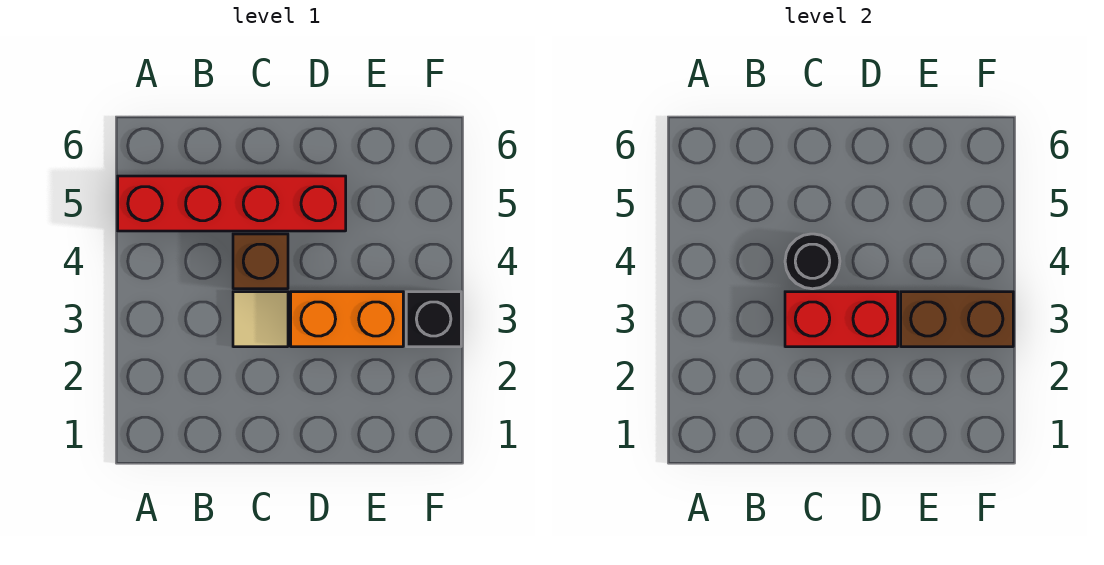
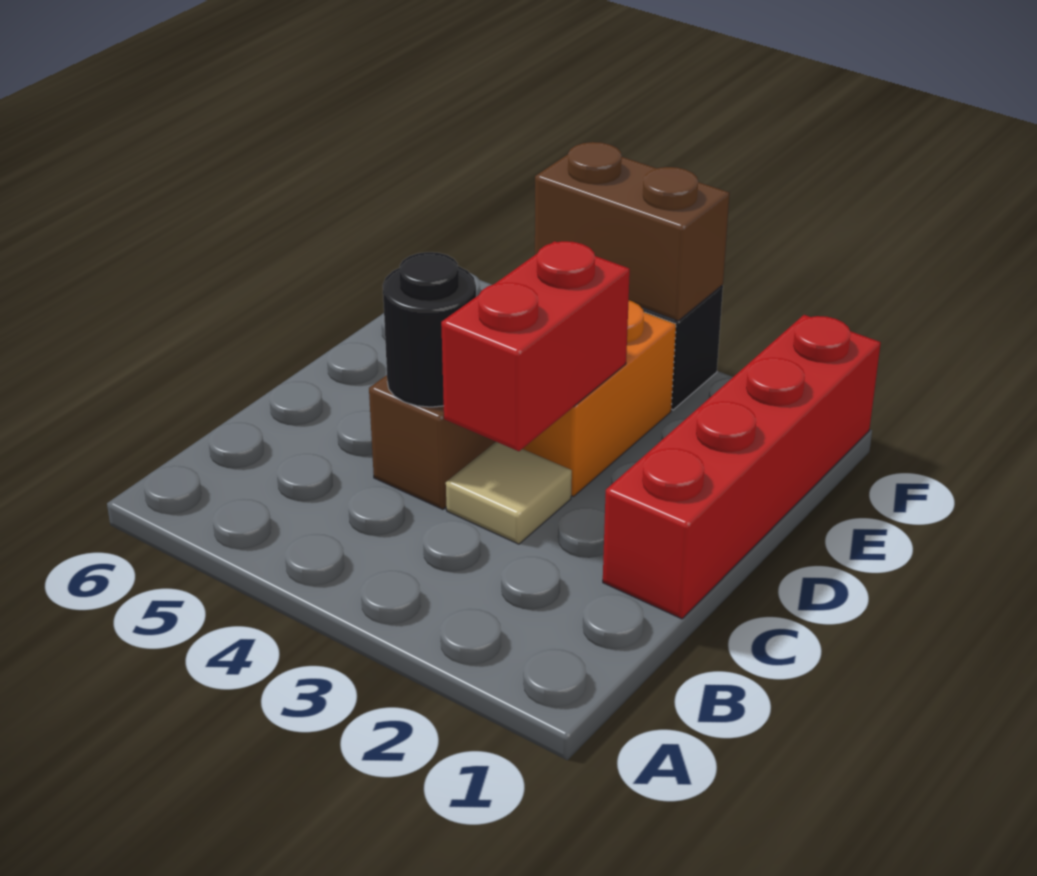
red 1x4 brick [118,176,346,231] -> red 1x4 brick moved to [603,315,881,619]
brown 1x2 brick [901,292,1013,347] -> brown 1x2 brick turned to [535,142,730,321]

